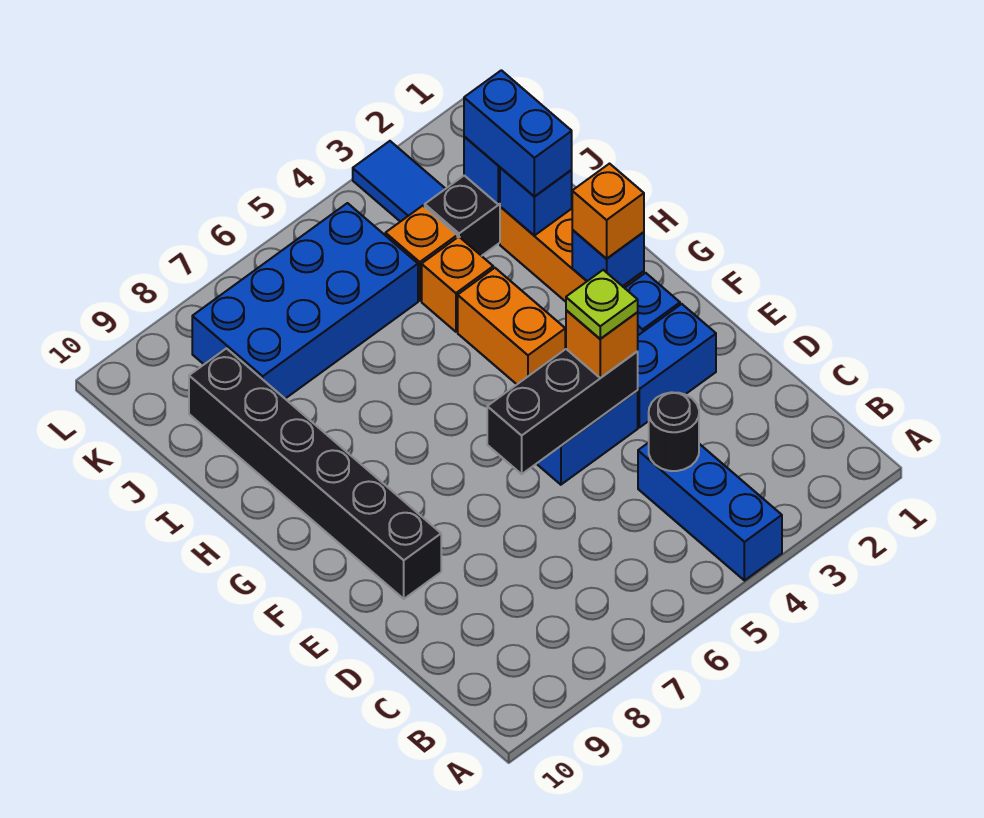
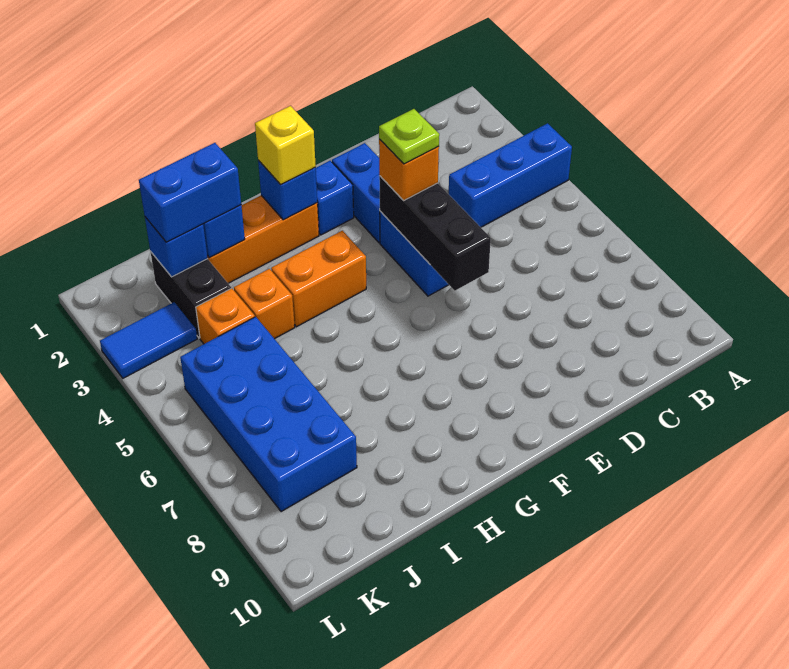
black 1x1 round brick [649,392,699,471] -> none
black 1x6 brick [189,348,441,599] -> none
orange 1x1 brick [572,164,644,259] -> yellow 1x1 brick [255,106,316,185]

